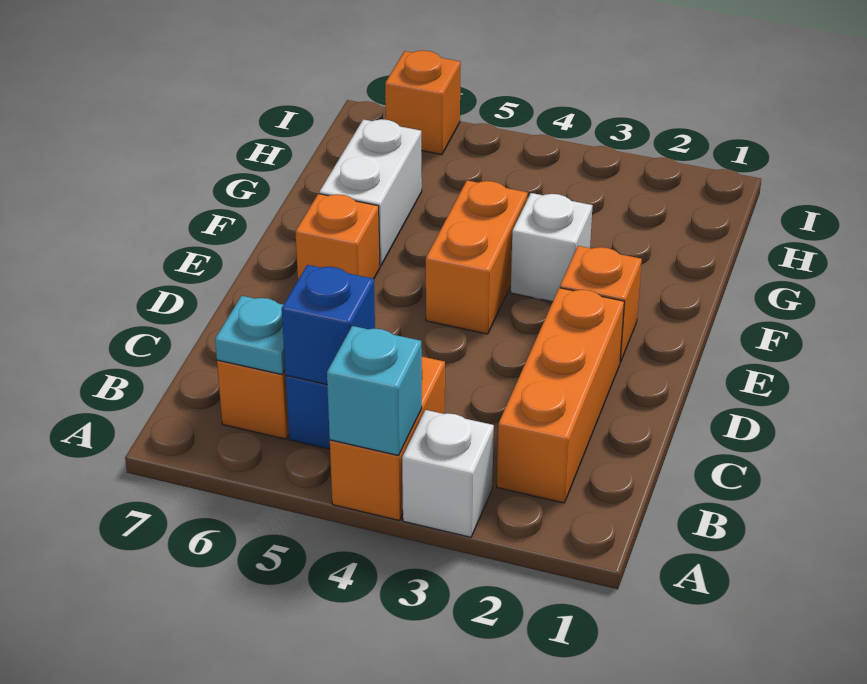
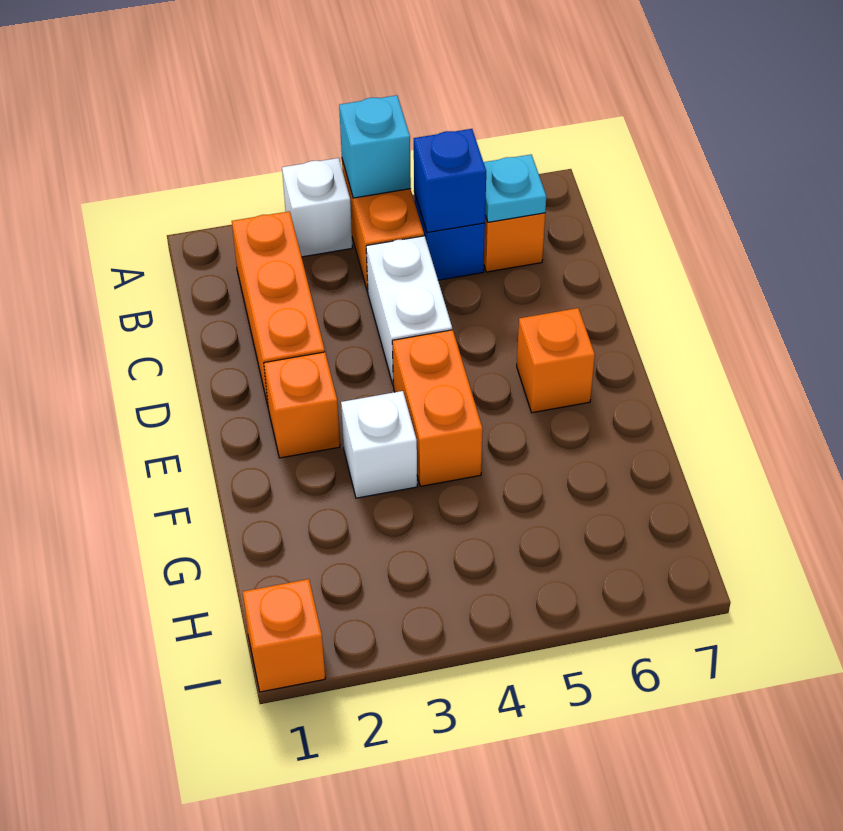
white 1x2 brick [319,119,422,266] -> white 1x2 brick moved to [366,236,452,384]
orange 1x1 brick [385,50,461,155] -> orange 1x1 brick moved to [243,579,325,692]

